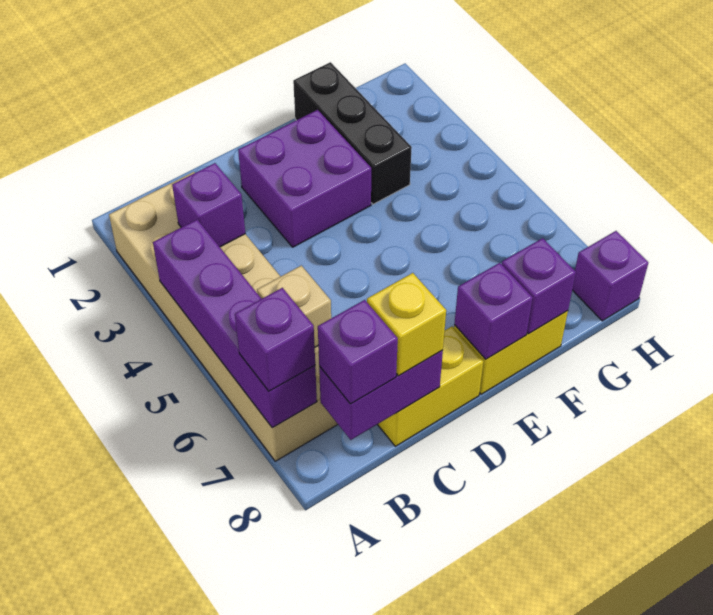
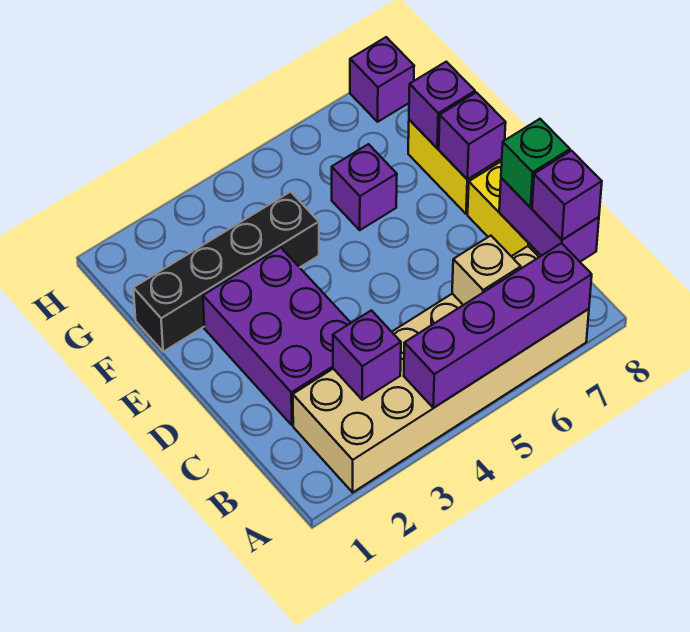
purple 1x1 brick [235,288,315,391] -> purple 1x1 brick moved to [332,144,397,230]
yellow 1x1 brick [367,273,446,376] -> green 1x1 brick [501,119,570,208]
purple 2x2 brick [238,110,371,247] -> purple 2x3 brick [203,248,351,425]
black 1x3 brick [293,62,412,204] -> black 1x4 brick [133,192,319,352]

